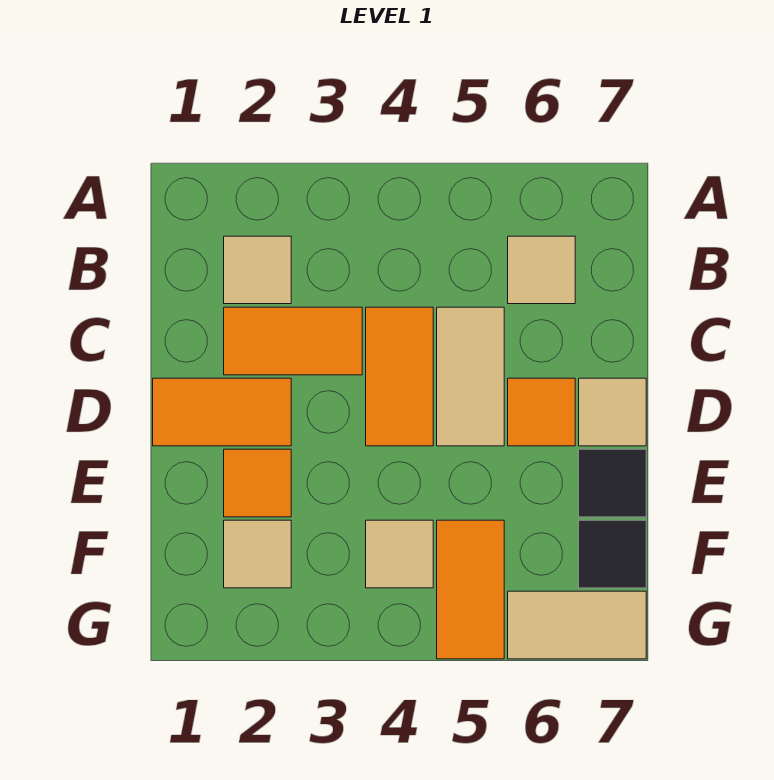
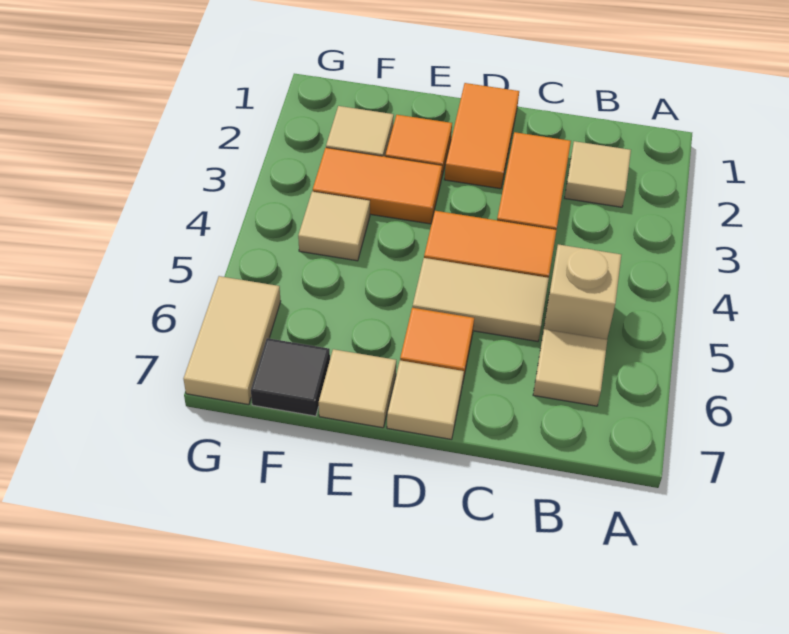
none -> tan 1x1 brick [543,244,621,339]
black 1x1 tile [579,449,646,517] -> tan 1x1 tile [319,349,396,428]
orange 1x2 tile [437,520,504,659] -> orange 1x2 tile moved to [313,148,442,224]

